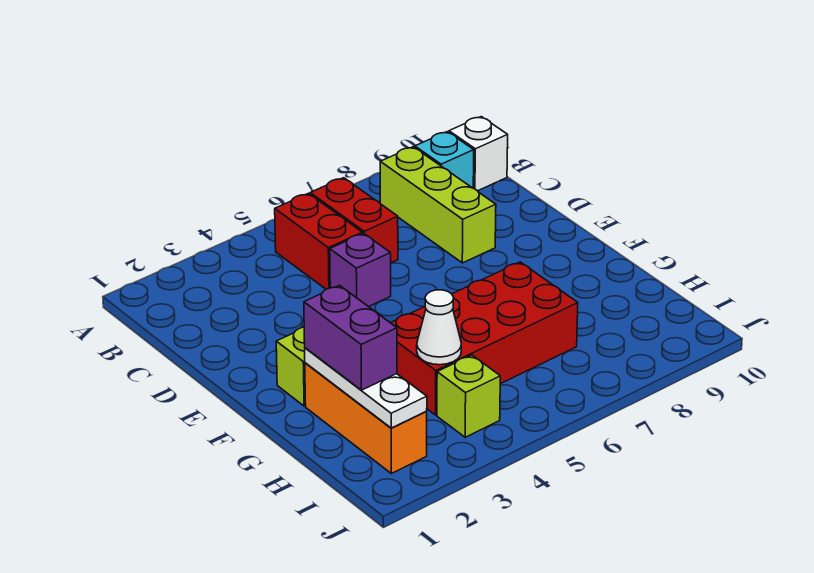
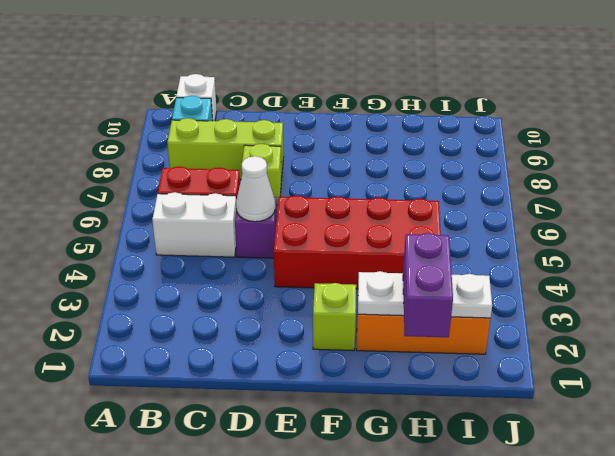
red 1x2 brick [275,193,362,289] -> white 1x2 brick [152,192,236,257]
purple 1x2 brick [304,285,397,390] -> purple 1x2 brick turned to [403,233,453,337]
red 2x4 brick [391,262,578,415] -> red 2x4 brick turned to [274,196,441,289]
white 1x1 cone [417,290,461,365] -> white 1x1 cone moved to [236,156,275,222]
lime 1x1 brick [437,355,500,437] -> lime 1x1 brick moved to [241,144,282,205]

